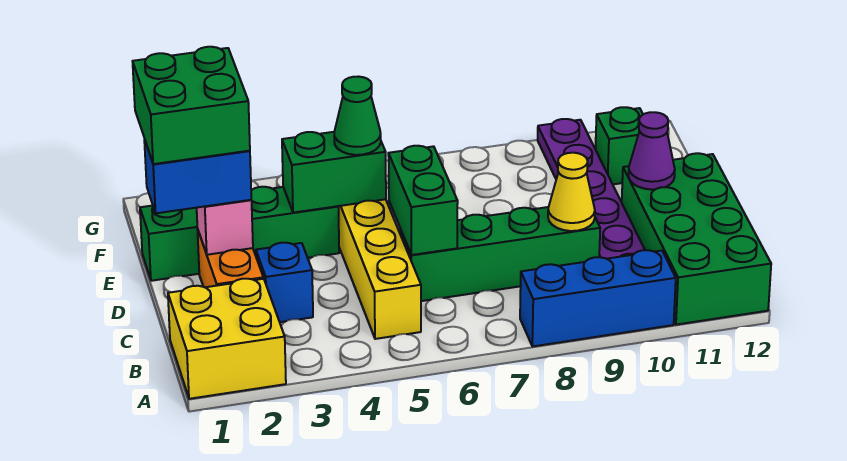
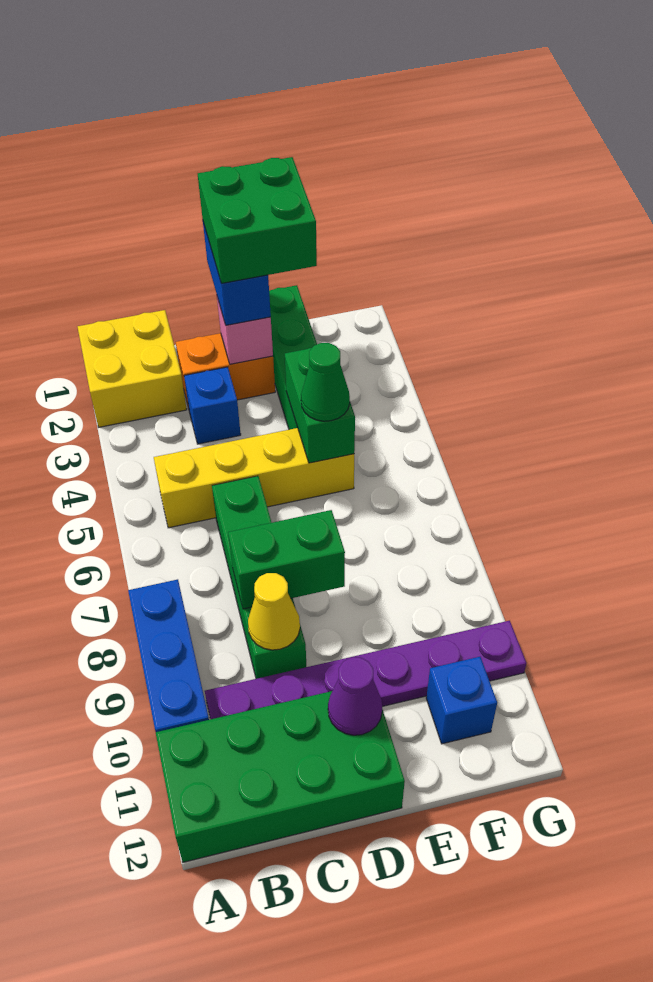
green 1x2 brick [388,146,458,255] -> green 1x2 brick moved to [228,510,345,609]
green 1x1 brick [595,107,643,184] -> blue 1x1 brick [426,657,497,744]

